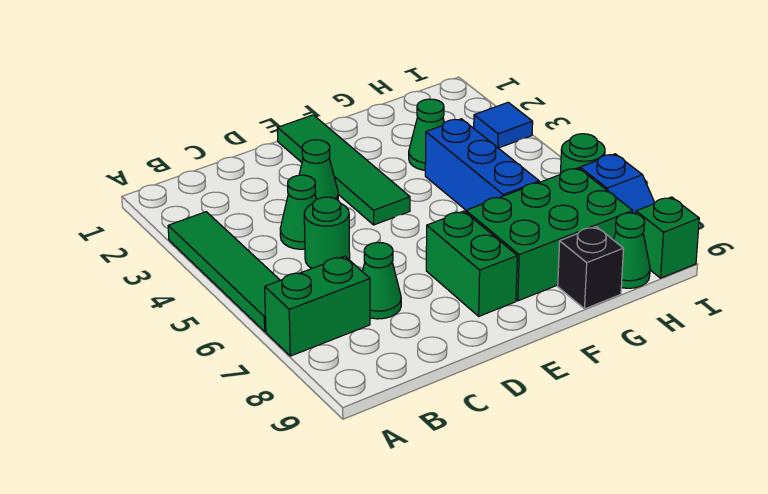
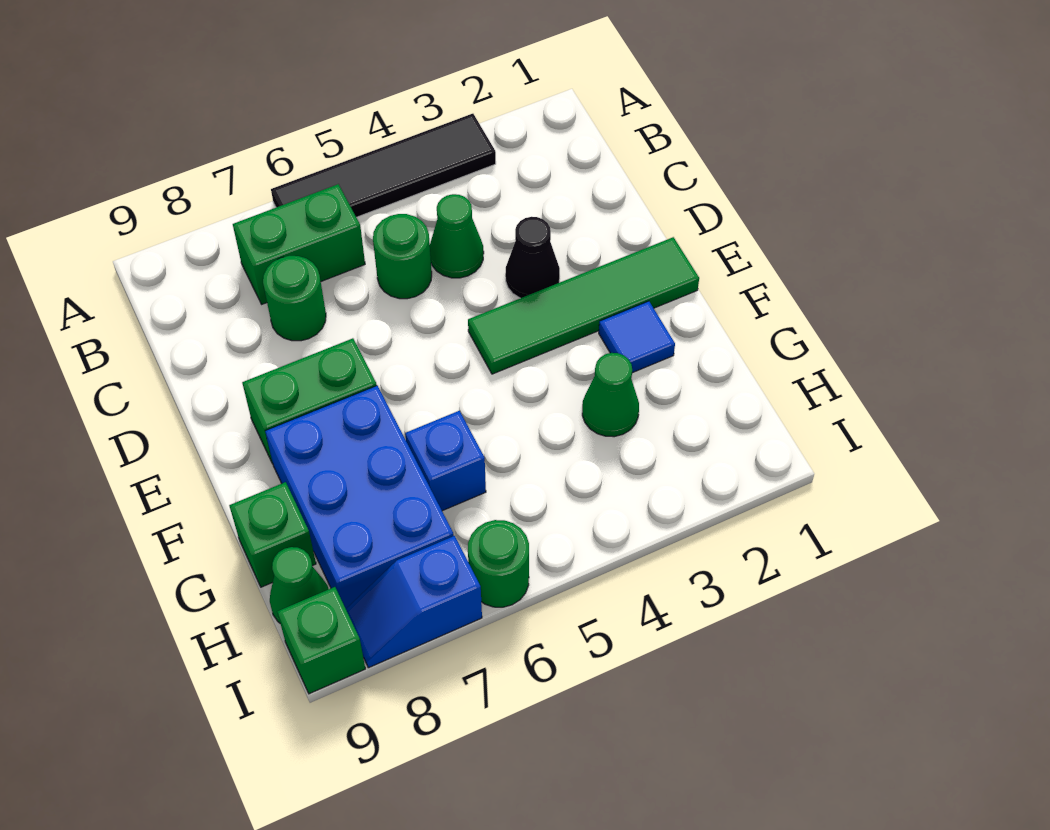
green 1x4 tile [168,212,280,331] -> black 1x4 tile [271,114,496,217]
green 1x2 brick [265,256,370,356] -> green 1x2 brick turned to [233,184,365,304]
green 1x1 cone [362,242,401,319] -> green 1x1 round brick [263,256,326,341]
green 1x1 cone [299,140,338,200] -> black 1x1 cone [505,217,560,298]
green 2x3 brick [466,168,633,301] -> blue 2x3 brick [265,386,454,608]
blue 1x3 brick [425,119,539,210] -> blue 1x1 brick [405,411,486,511]
black 1x1 brick [558,227,623,309] -> green 1x1 brick [229,482,316,587]
blue 1x1 tile [474,102,533,148] -> blue 1x1 tile moved to [599,301,675,373]

